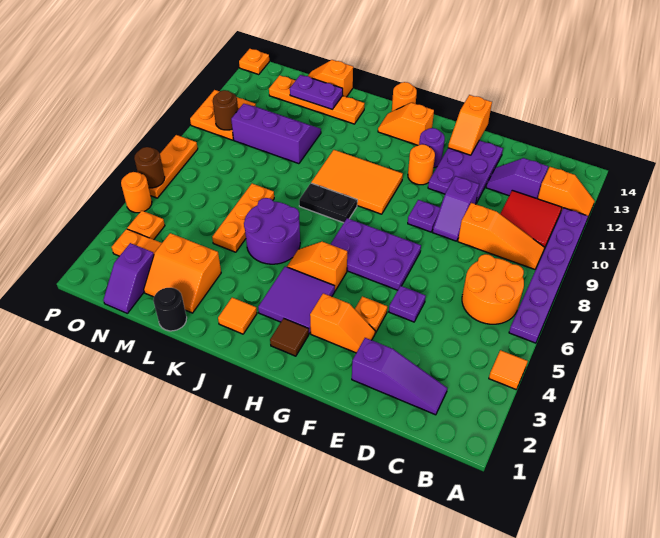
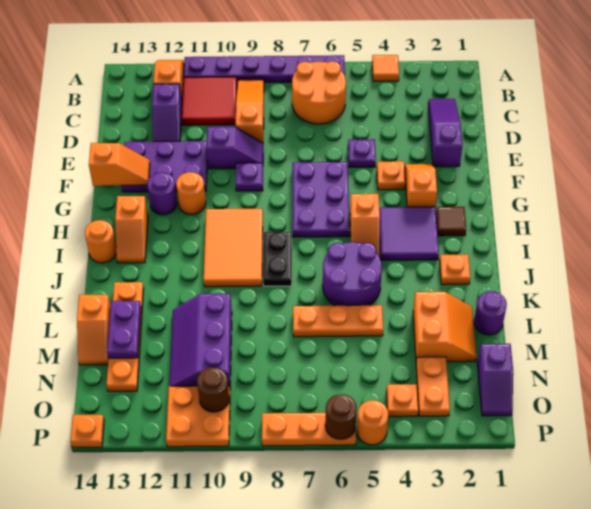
orange 1x1 tile [218,298,257,334] -> orange 1x1 plate [440,254,470,285]
black 1x1 round brick [153,288,187,331] -> purple 1x1 round brick [474,291,507,335]
purple 1x2 slope [103,243,154,313] -> purple 1x2 slope turned to [477,344,513,416]

